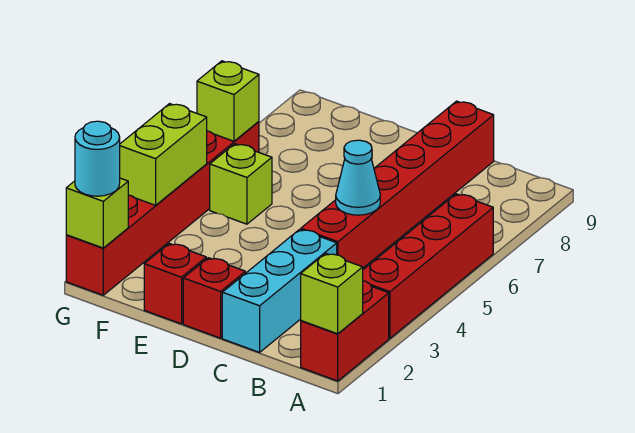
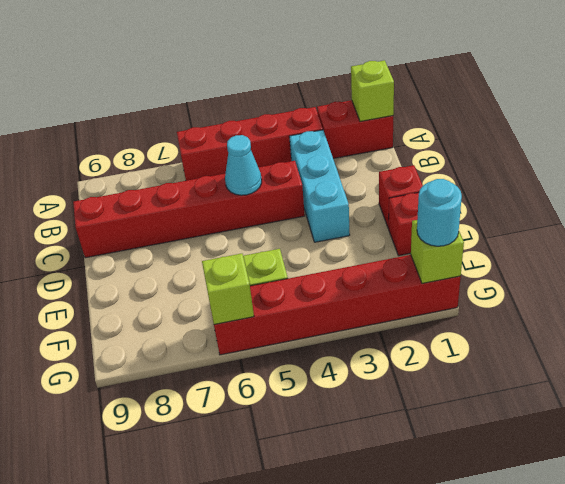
cyan 1x3 brick [222,229,337,352] -> cyan 1x3 brick turned to [289,130,350,242]
lime 1x2 brick [120,104,207,205] -> none

